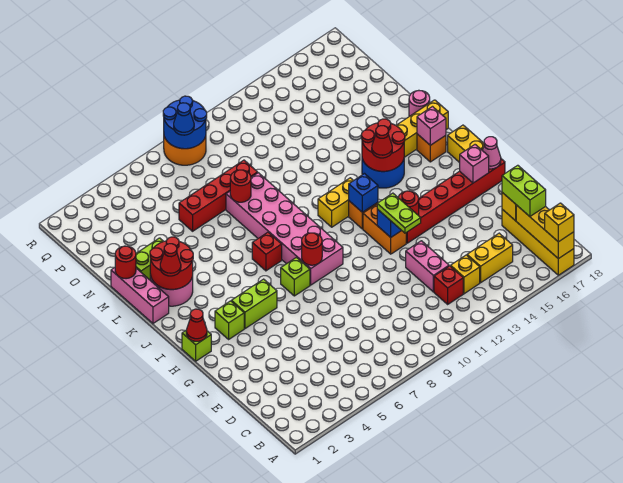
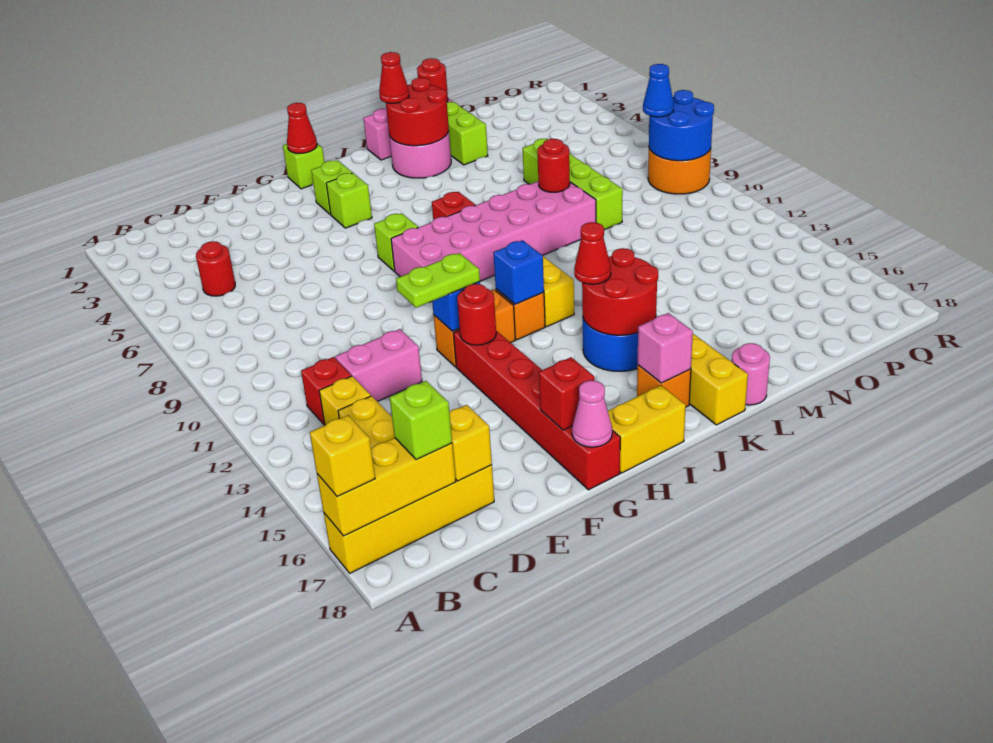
lime 1x2 brick [502,165,546,216] -> lime 1x1 brick [390,381,452,460]
pink 1x1 brick [460,145,489,183] -> red 1x1 brick [539,357,595,430]
lime 1x2 brick [231,279,277,329] -> lime 1x1 brick [326,173,372,228]
red 1x1 round brick [302,233,322,265] -> red 1x1 round brick moved to [196,241,235,296]
red 1x4 brick [179,160,258,231] -> lime 1x4 brick [523,139,623,230]

